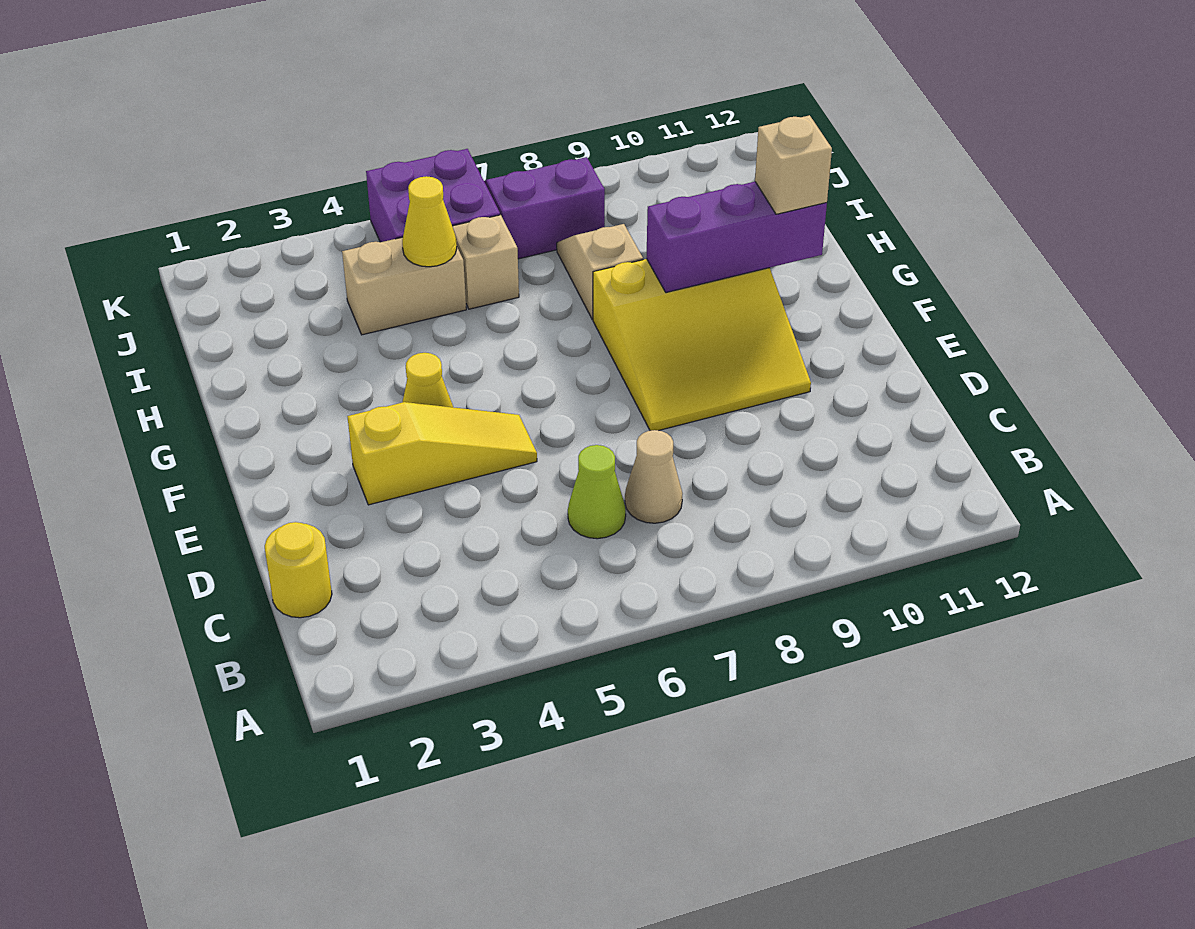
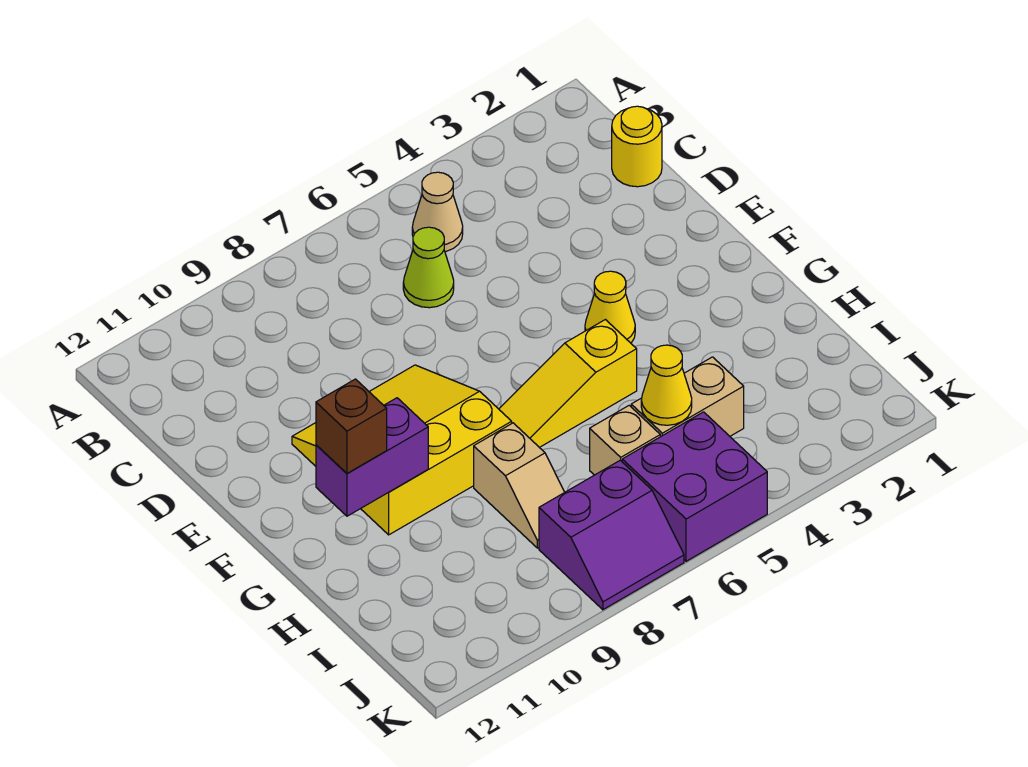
tan 1x1 cone [625,430,682,523] -> tan 1x1 cone moved to [412,172,463,252]
yellow 1x3 slope [347,402,537,505] -> yellow 1x3 slope moved to [499,320,637,448]
purple 1x3 brick [647,182,827,293] -> purple 1x2 brick [316,398,428,516]
tan 1x1 brick [755,115,832,214] -> brown 1x1 brick [316,379,387,474]

